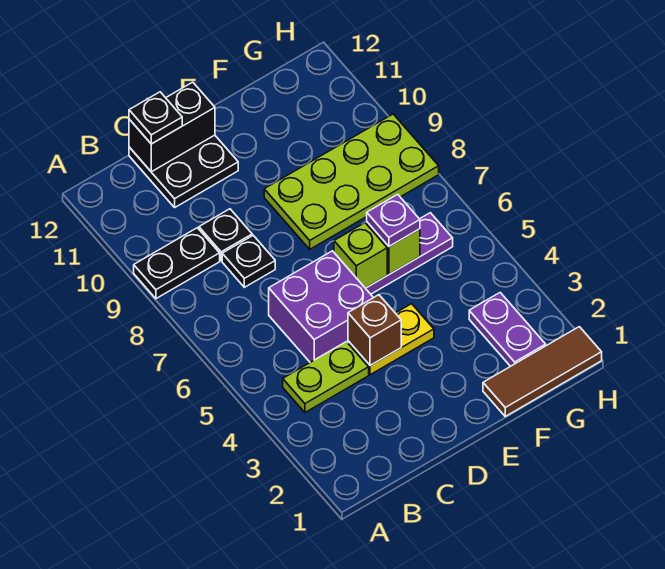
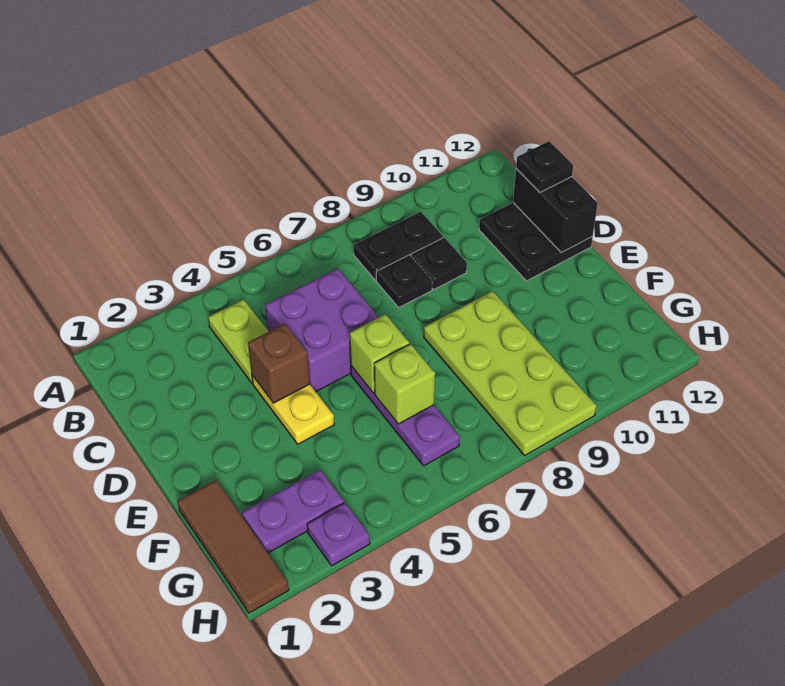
black 1x2 plate [134,228,220,299] -> black 1x2 plate turned to [354,212,443,280]
purple 1x1 plate [367,194,420,246] -> purple 1x1 plate moved to [307,503,370,566]

